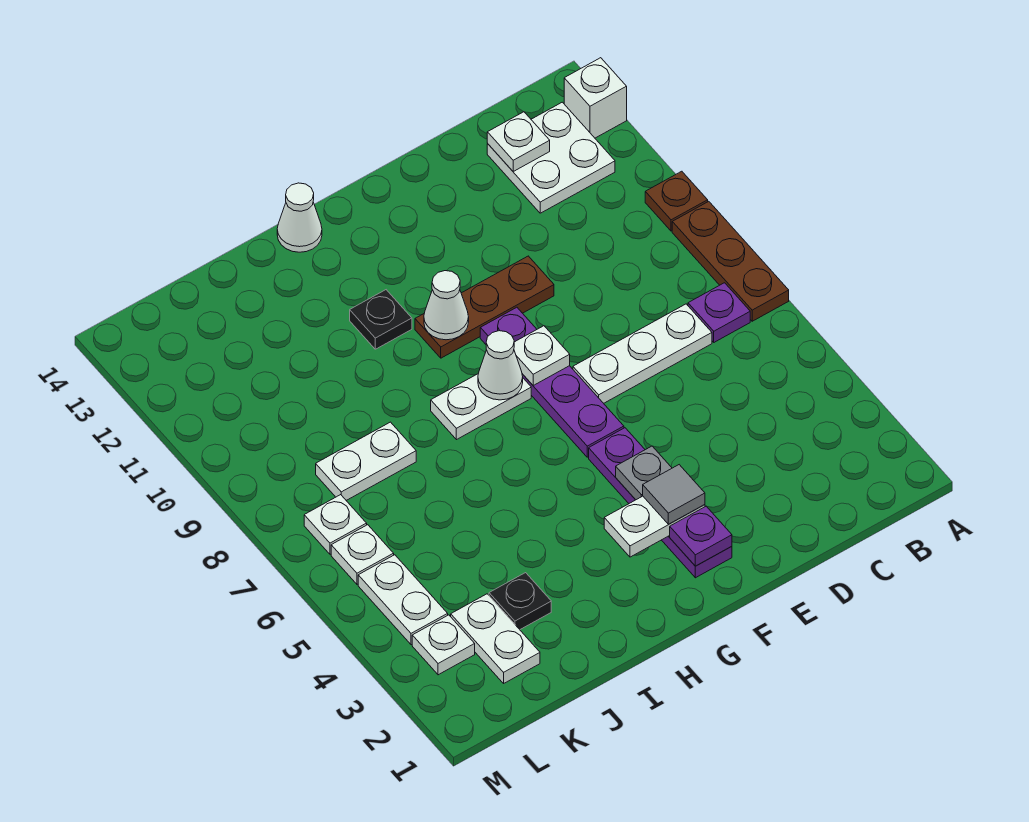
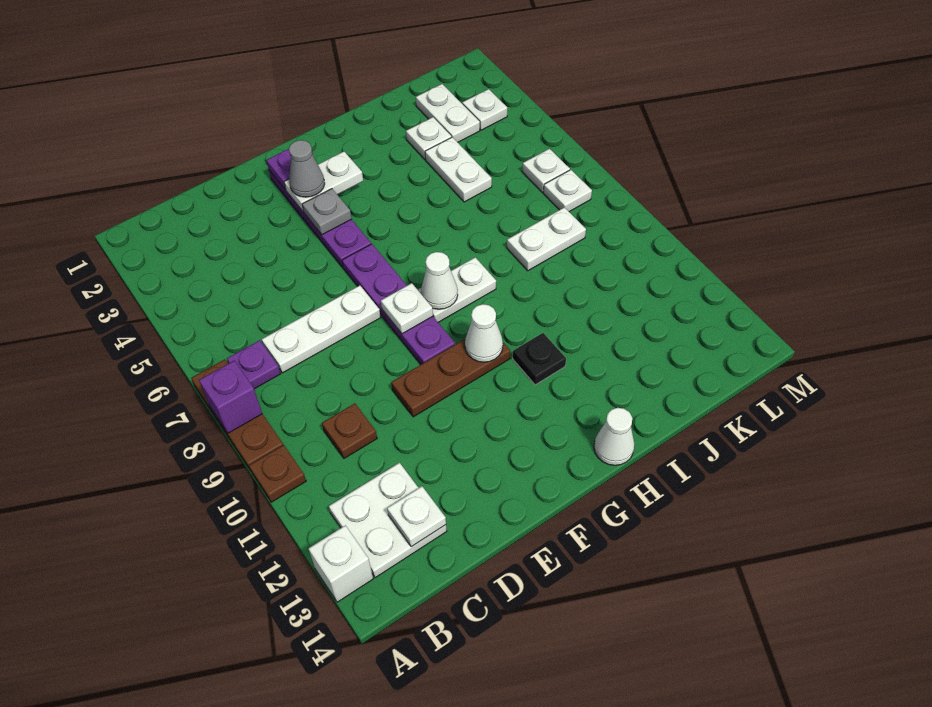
none -> purple 1x1 brick [199,361,262,433]
none -> brown 1x1 plate [322,404,377,458]
grey 1x1 tile [643,465,705,524] -> grey 1x1 cone [289,140,325,197]
black 1x1 plate [489,573,551,629] -> white 1x1 plate [406,117,451,159]
white 1x2 plate [358,555,448,645] -> white 1x2 plate moved to [425,137,492,202]

